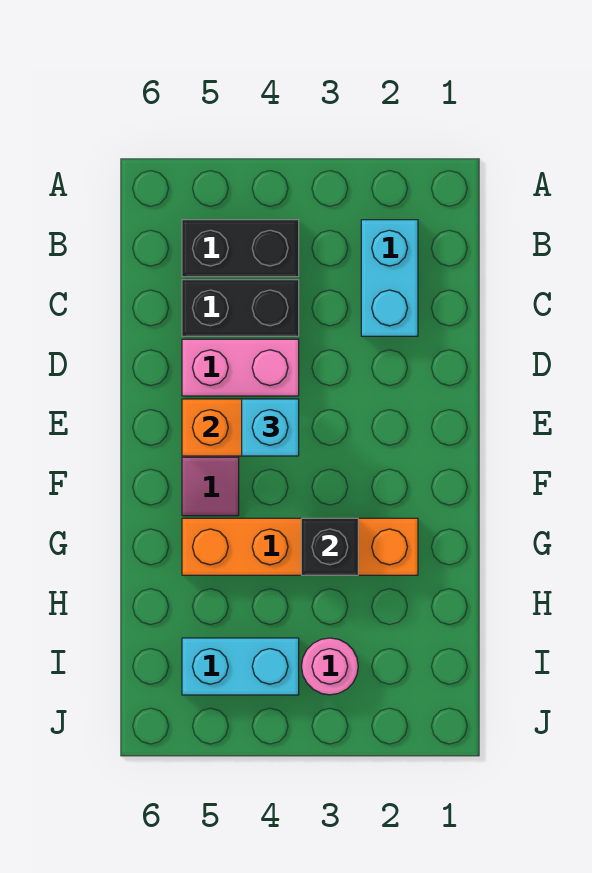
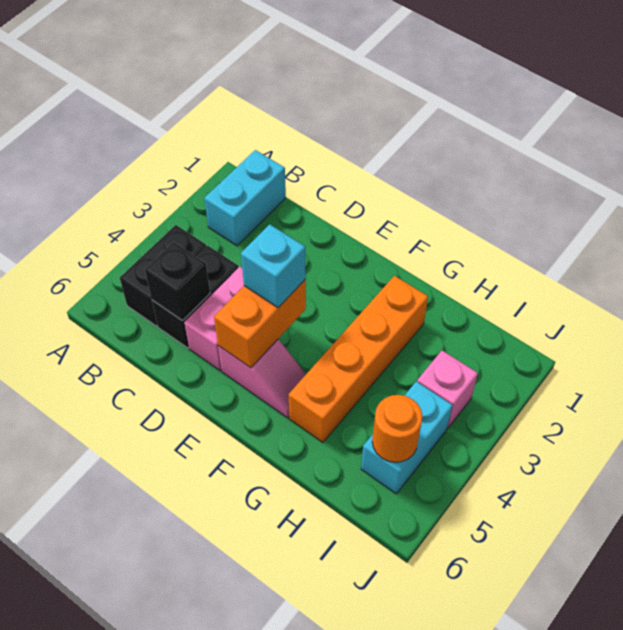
cyan 1x2 brick [361,220,418,336] -> cyan 1x2 brick turned to [205,150,286,246]
black 1x1 brick [301,518,358,575] -> black 1x1 brick moved to [145,242,210,321]
pink 1x1 round brick [301,638,358,695] -> pink 1x1 brick [417,350,478,428]
none -> orange 1x1 round brick [372,395,423,462]

